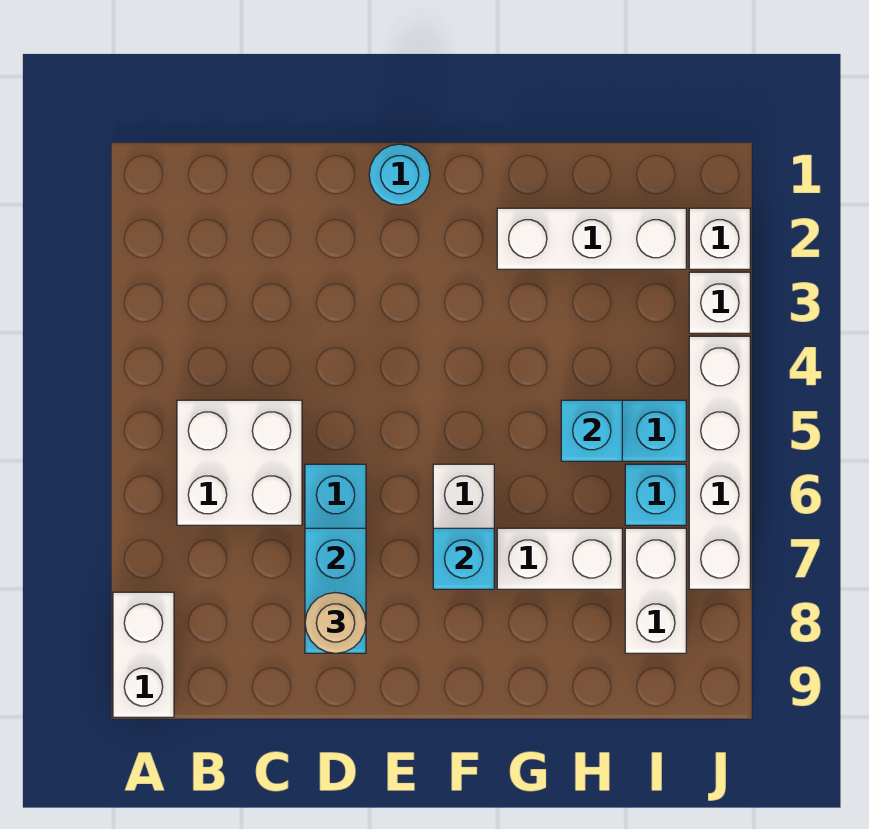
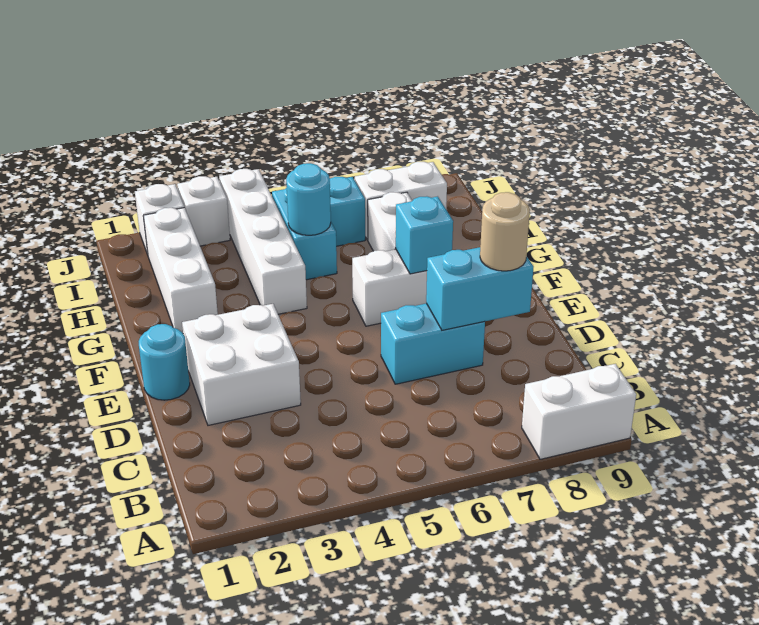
white 2x2 brick [177,400,302,525] -> white 2x2 brick moved to [182,304,301,425]
cyan 1x1 brick [561,400,622,461] -> cyan 1x1 round brick [286,163,331,235]
white 1x4 brick [689,336,750,589] -> white 1x4 brick turned to [219,169,307,314]

